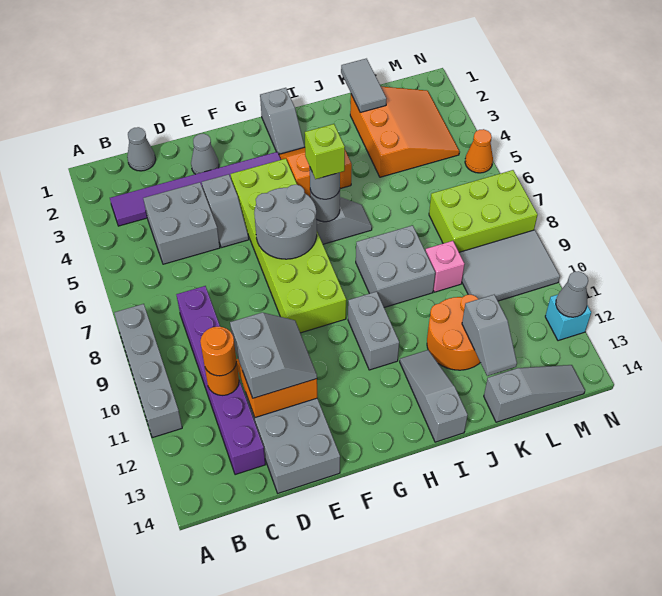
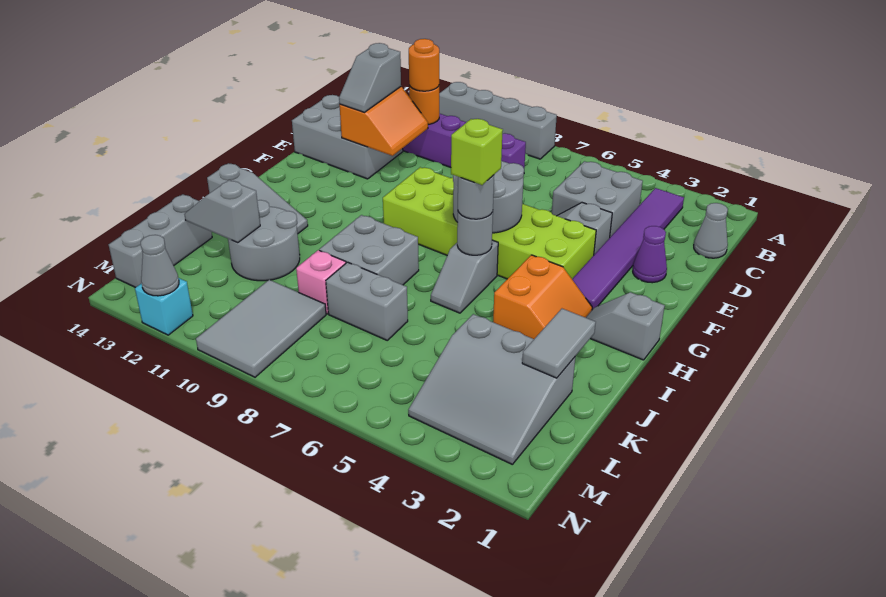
grey 2x2 slope [230,313,317,398] -> grey 1x2 slope [339,43,401,112]
grey 1x1 cone [191,134,219,174] -> purple 1x1 cone [633,226,667,283]
grey 1x2 brick [348,292,399,370] -> grey 1x2 brick moved to [326,262,408,340]
orange 2x2 round brick [427,295,480,370] -> grey 2x2 round brick [228,200,300,281]
grey 1x2 tile [341,59,387,112] -> grey 1x2 tile turned to [522,309,596,378]
orange 3x3 slope [350,87,459,177] -> grey 3x3 slope [408,314,575,464]
grey 1x3 slope [484,365,585,422] -> grey 1x3 brick [109,194,212,288]
lime 2x3 brick [429,170,538,252] -> none
orange 1x1 cone [465,129,493,173] -> none

